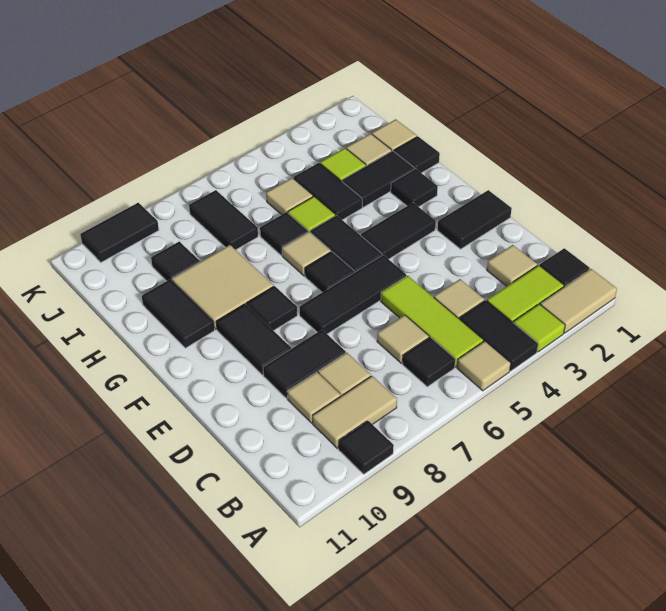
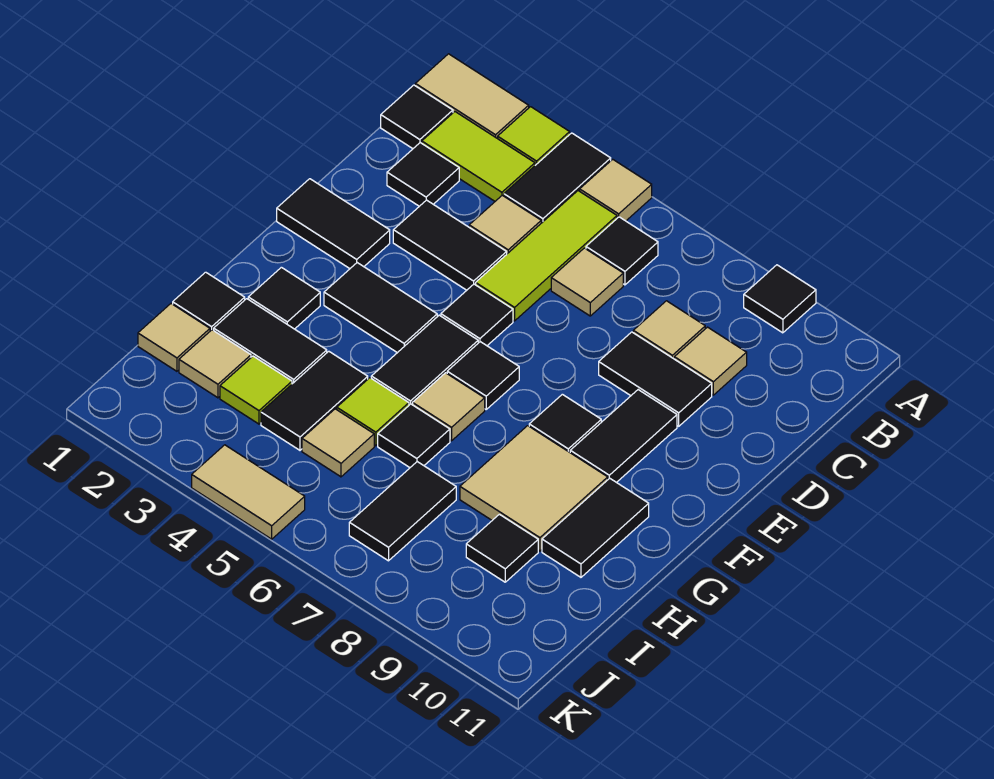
tan 1x2 tile [313,376,397,448] -> tan 1x2 tile moved to [192,445,305,539]
tan 1x1 tile [487,245,537,286] -> black 1x1 tile [387,143,459,206]
black 1x3 tile [300,255,406,334] -> black 1x1 tile [441,284,513,346]
black 1x2 tile [80,203,159,262] -> black 1x2 tile moved to [393,200,507,290]

